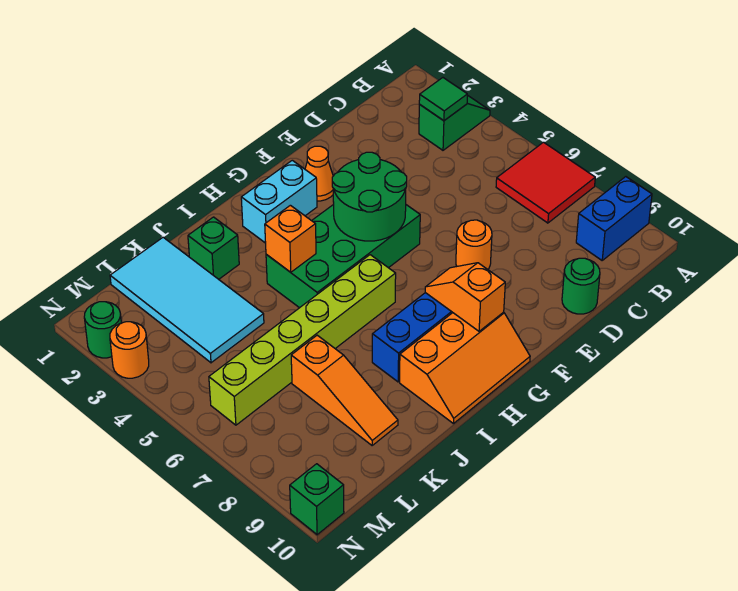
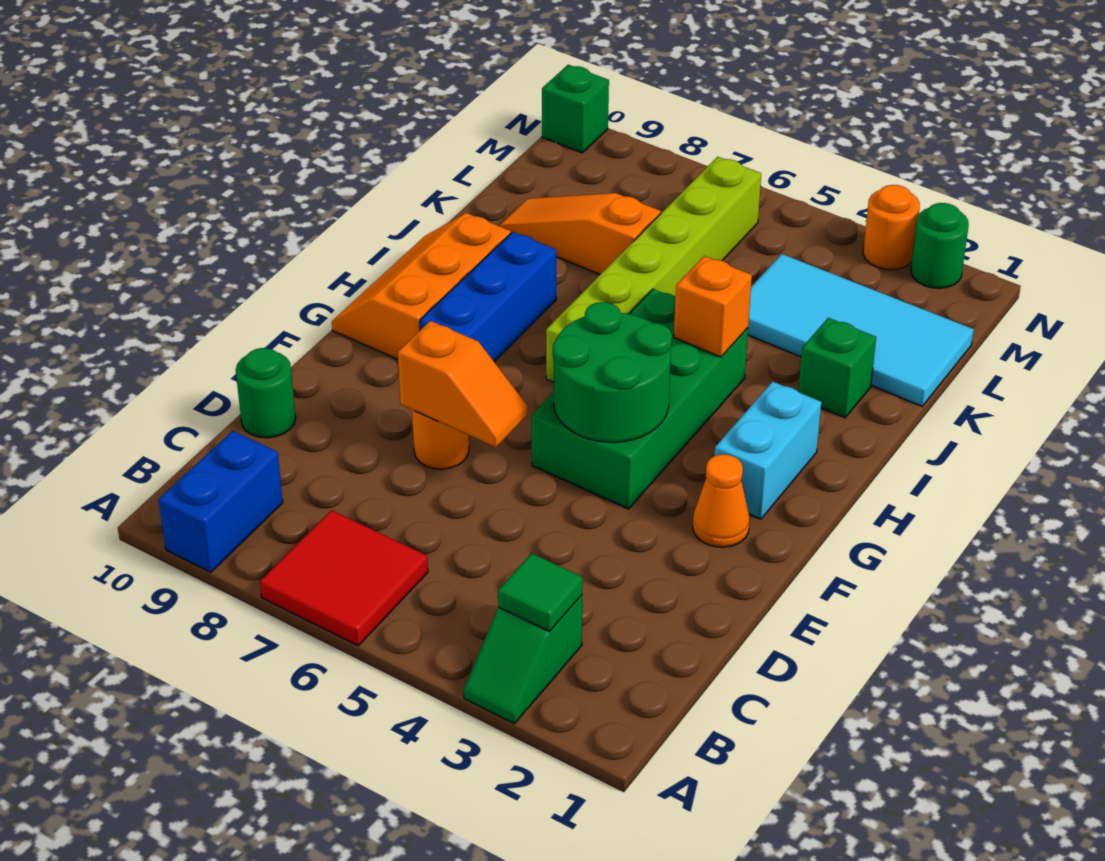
orange 1x2 slope [425,263,505,331] -> orange 1x2 slope moved to [398,321,528,447]

